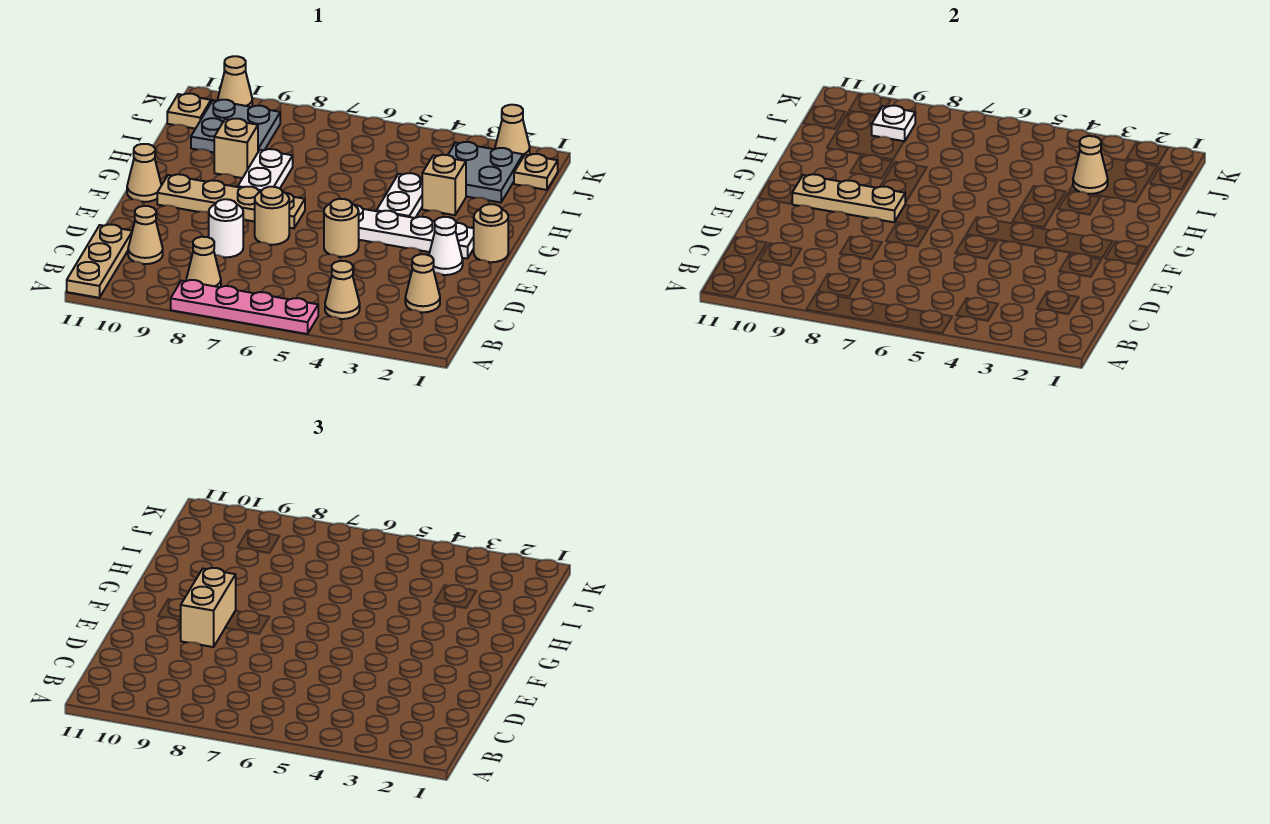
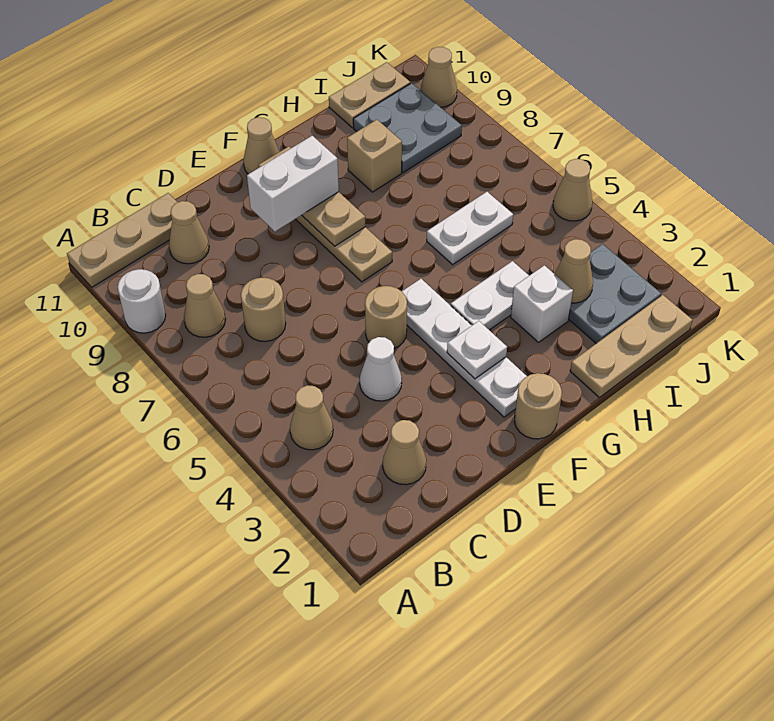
pink 1x4 plate [171,280,318,334] -> none
white 1x1 round brick [209,199,243,257] -> white 1x1 round brick moved to [118,269,166,333]
white 1x1 cone [429,217,463,275] -> white 1x1 cone moved to [360,337,402,401]
tan 1x1 round brick [255,187,289,245] -> tan 1x1 round brick moved to [241,278,286,342]
tan 1x2 brick [181,568,236,647] -> white 1x2 brick [247,136,339,232]
white 1x2 plate [238,149,293,191] -> white 1x2 plate moved to [427,192,513,265]
tan 1x1 brick [422,154,466,215] -> white 1x1 brick [511,265,573,342]
tan 1x1 plate [514,154,558,190] -> tan 1x3 plate [570,295,693,398]
white 1x1 plate [872,106,915,142] -> white 1x1 plate moved to [447,321,507,379]
tan 1x1 plate [167,94,211,129] -> tan 1x2 plate [329,62,410,128]
tan 1x1 cone [495,105,530,157] -> tan 1x1 cone moved to [553,159,592,221]

